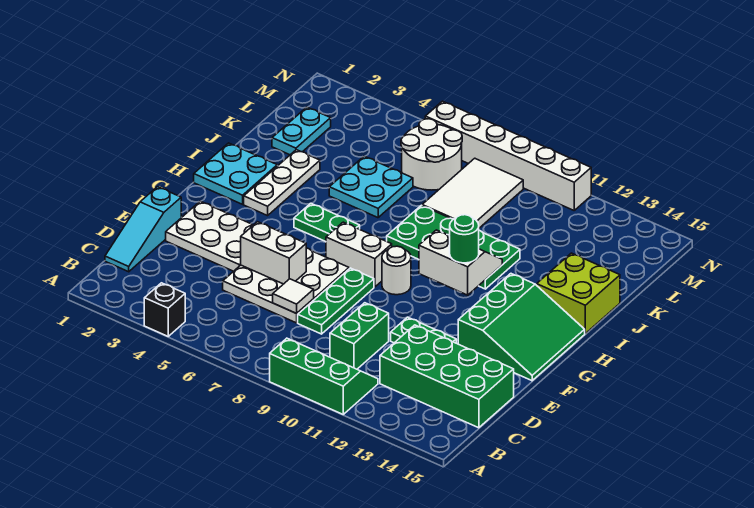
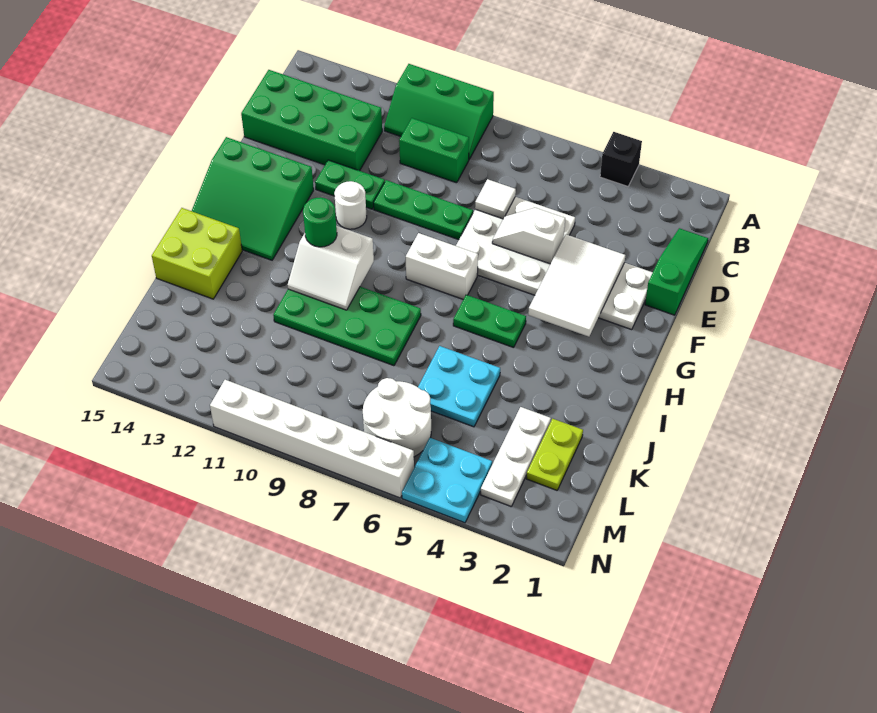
cyan 1x3 slope [105,187,181,272] -> green 1x3 slope [645,228,708,315]
green 1x2 brick [330,303,389,369] -> green 1x2 brick turned to [399,118,469,183]
green 1x3 plate [298,268,374,334] -> green 1x3 plate turned to [373,180,473,240]
white 1x2 brick [241,222,306,284] -> white 1x2 slope [492,208,565,264]
green 3x3 slope [458,274,585,381] -> green 3x3 slope turned to [192,137,314,260]
white 1x1 round brick [382,246,411,295] -> white 1x1 round brick moved to [334,181,367,229]
cyan 2x2 plate [194,143,277,204] -> cyan 2x2 plate moved to [402,438,492,523]
white 1x3 plate [244,150,320,216] -> white 1x3 plate moved to [481,407,551,506]
cyan 1x2 plate [272,107,331,155] -> lime 1x2 plate [526,419,583,490]
white 2x3 tile [422,158,523,228] -> white 2x3 tile moved to [528,234,625,337]

